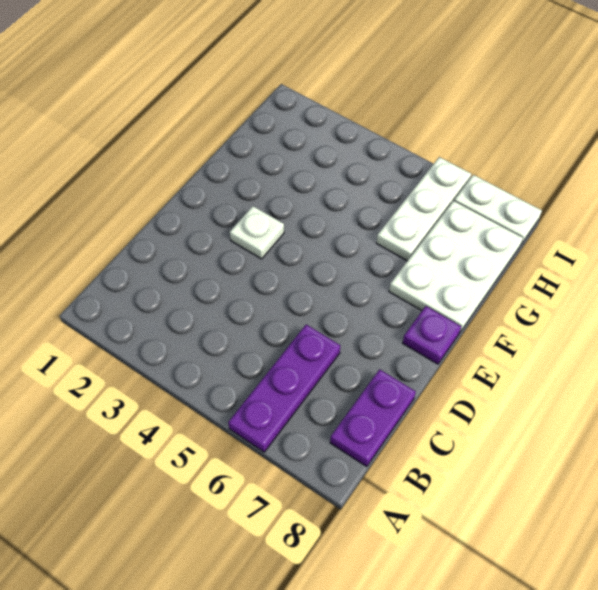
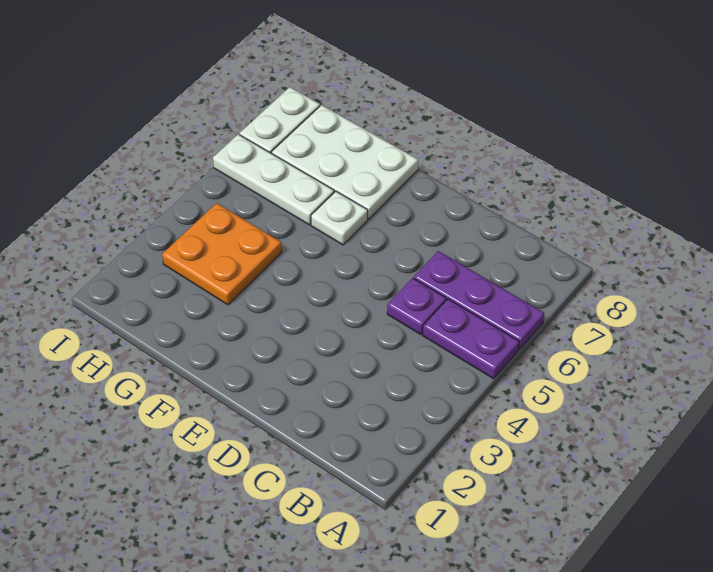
purple 1x2 plate [330,369,416,467] -> purple 1x2 plate moved to [423,299,519,379]
white 1x1 plate [230,206,284,259] -> white 1x1 plate moved to [311,191,368,245]
purple 1x1 plate [403,306,461,364] -> purple 1x1 plate moved to [387,278,446,335]
none -> orange 2x2 plate [162,203,282,305]

